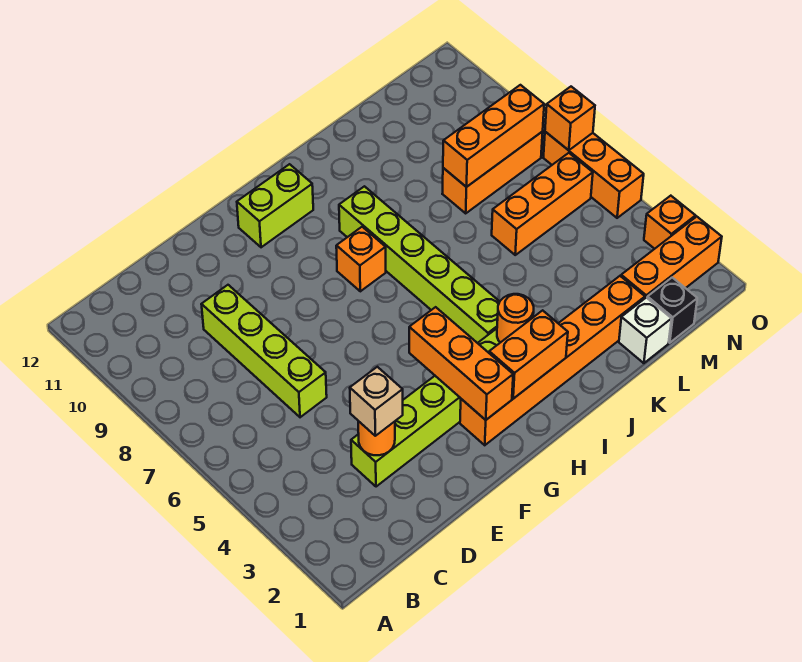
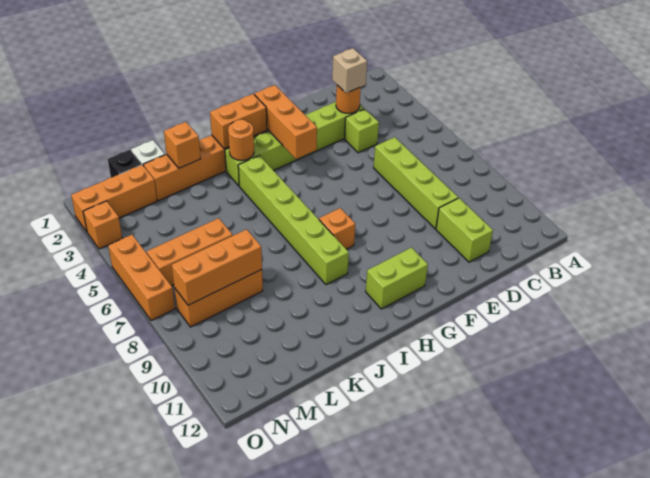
none -> lime 1x1 brick [345,109,379,153]
none -> lime 1x2 brick [436,198,493,262]
orange 1x1 brick [545,87,595,150] -> orange 1x1 brick moved to [164,122,200,168]

